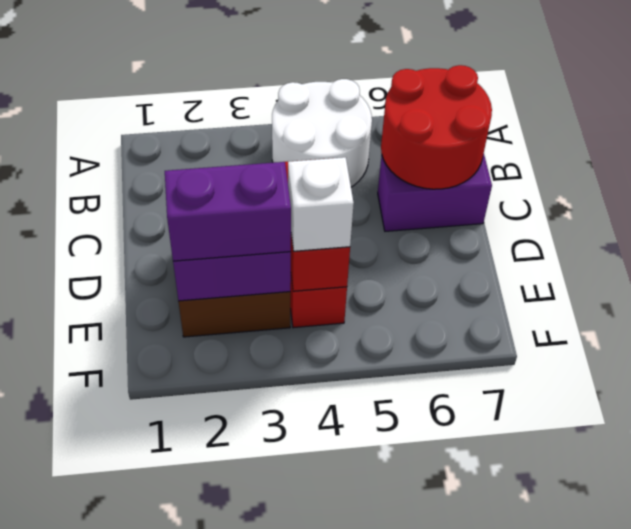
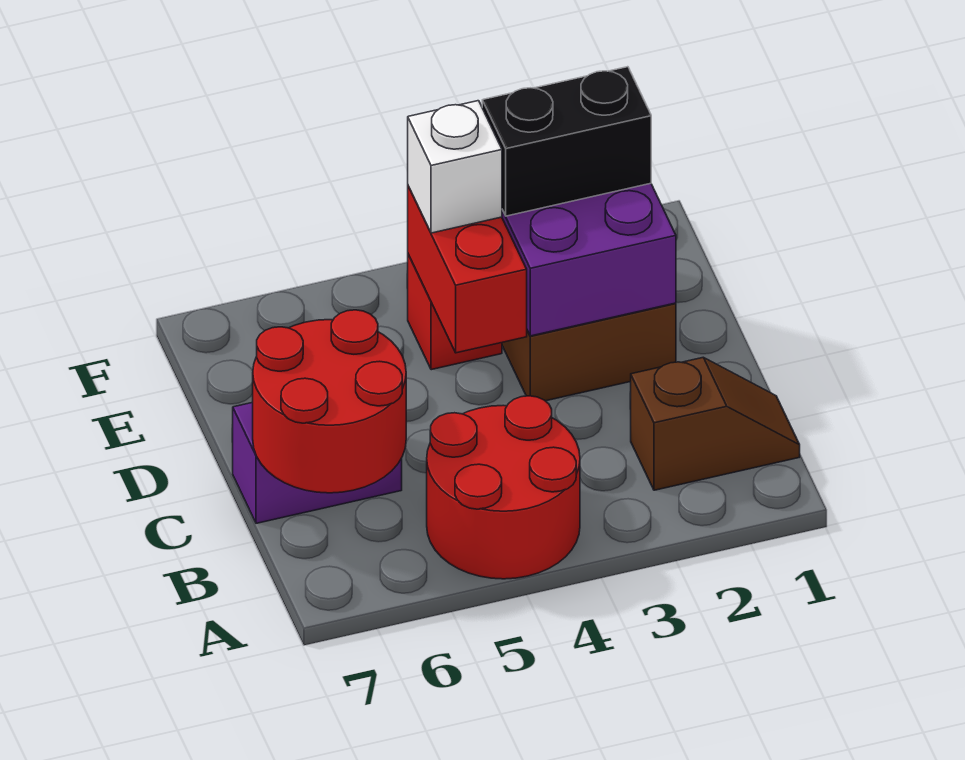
white 2x2 round brick [272,79,372,187] -> red 2x2 round brick [427,396,580,579]
none -> brown 1x2 slope [631,357,800,490]
purple 1x2 brick [165,162,291,261] -> black 1x2 brick [482,67,651,216]

